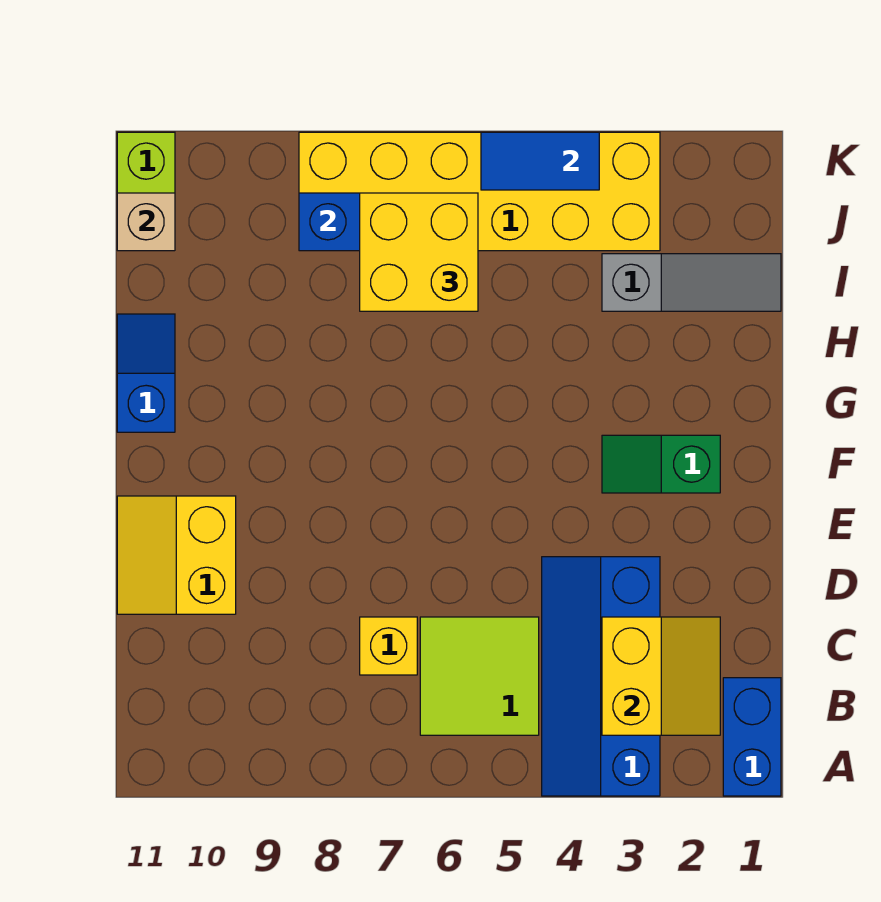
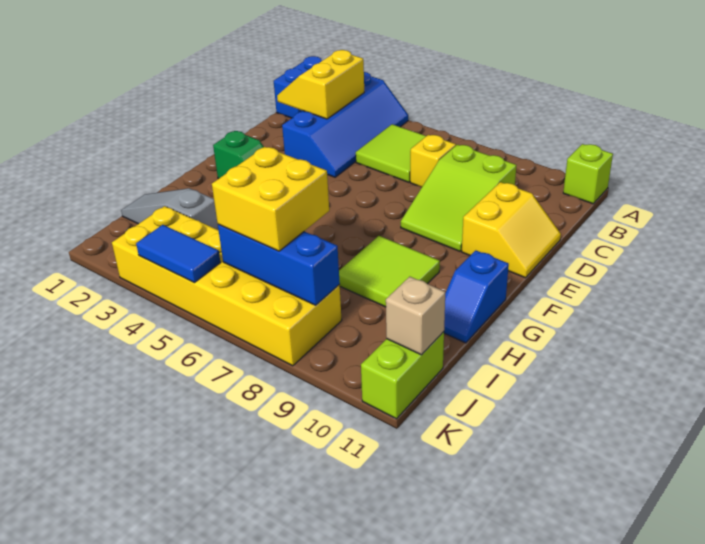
none -> lime 1x1 brick [563,144,613,204]
none -> lime 2x3 slope [401,145,516,251]
none -> lime 2x2 tile [339,236,440,307]

